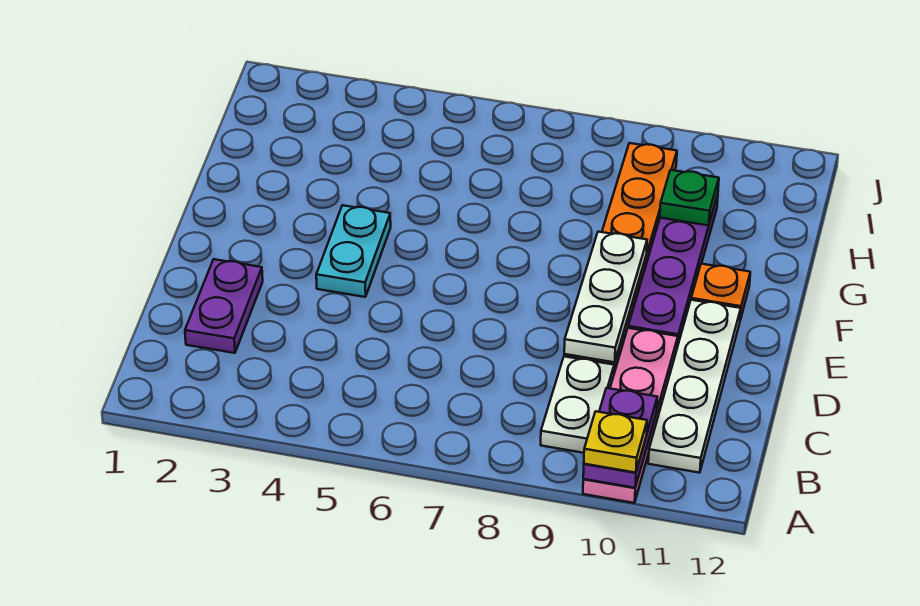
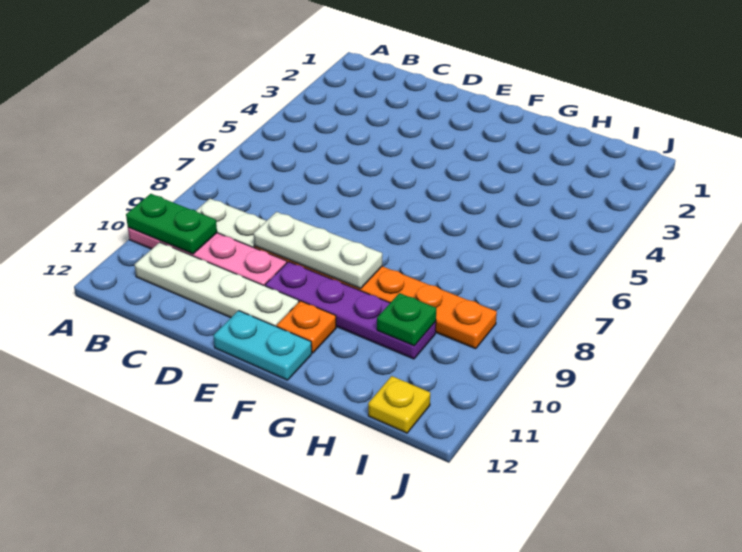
purple 1x2 plate [583,388,657,488] -> green 1x2 plate [126,194,217,254]
yellow 1x1 plate [584,411,647,473] -> yellow 1x1 plate moved to [368,376,430,433]
purple 1x2 plate [185,259,263,353] -> none
cyan 1x2 plate [316,205,391,297] -> cyan 1x2 plate moved to [213,311,312,380]

